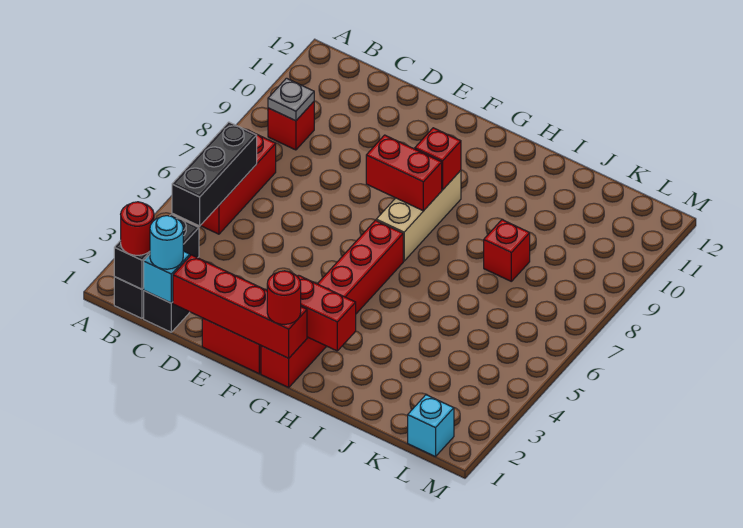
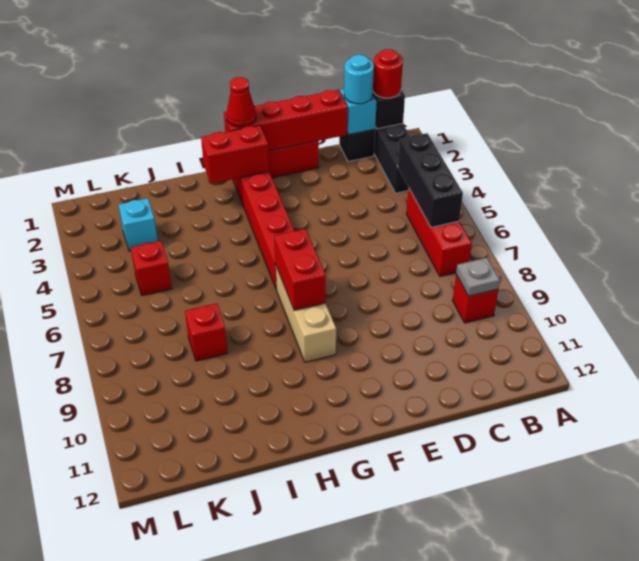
red 1x2 brick [366,135,442,211] -> red 1x2 brick turned to [274,229,326,310]
red 1x1 round brick [267,271,301,324] -> red 1x1 cone [227,77,256,127]
red 1x1 brick [415,128,461,190] -> red 1x1 brick moved to [131,241,172,296]
cyan 1x1 brick [408,395,454,457] -> cyan 1x1 brick moved to [119,198,158,251]

